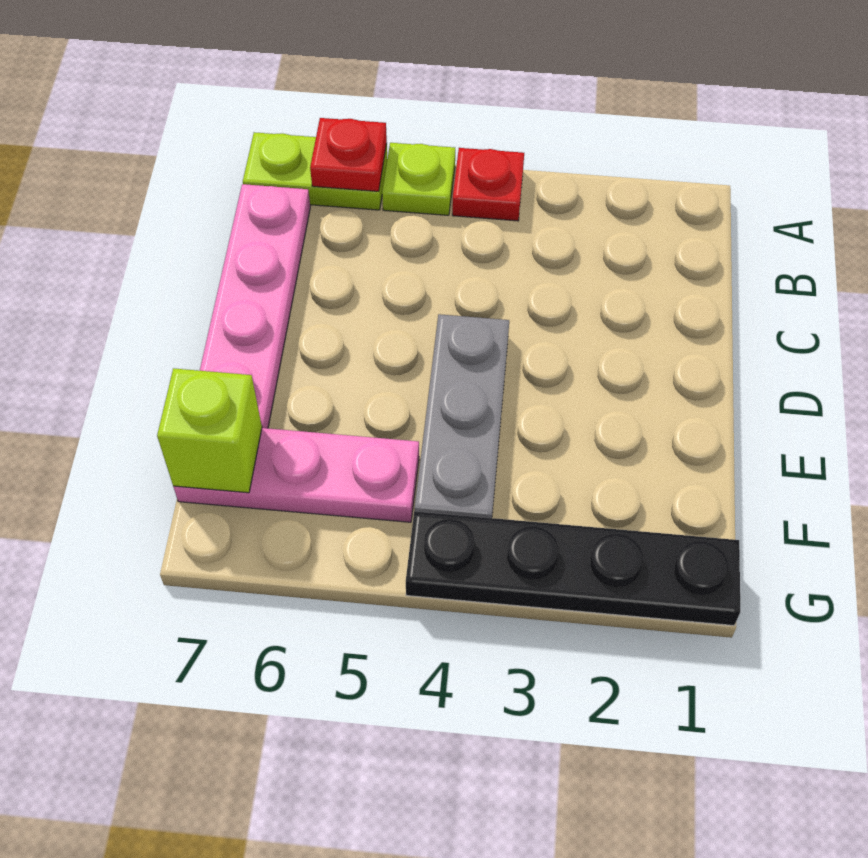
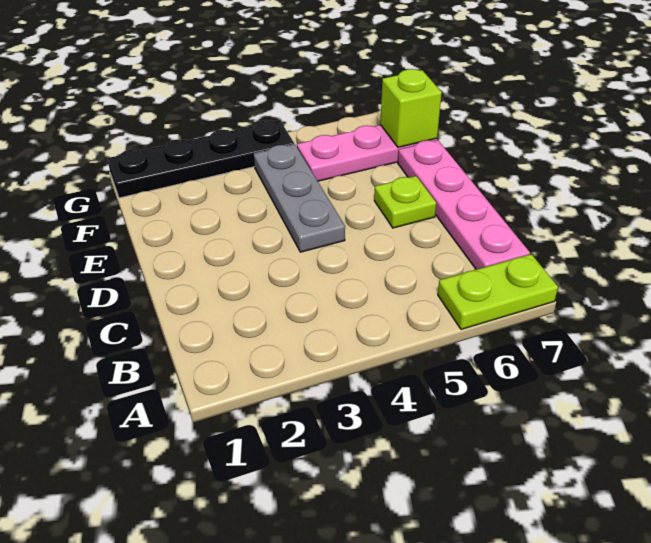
red 1x1 plate [452,148,524,221] -> none
lime 1x1 plate [382,143,455,215] -> lime 1x1 plate moved to [374,176,436,228]
red 1x1 plate [310,118,387,191] -> none

